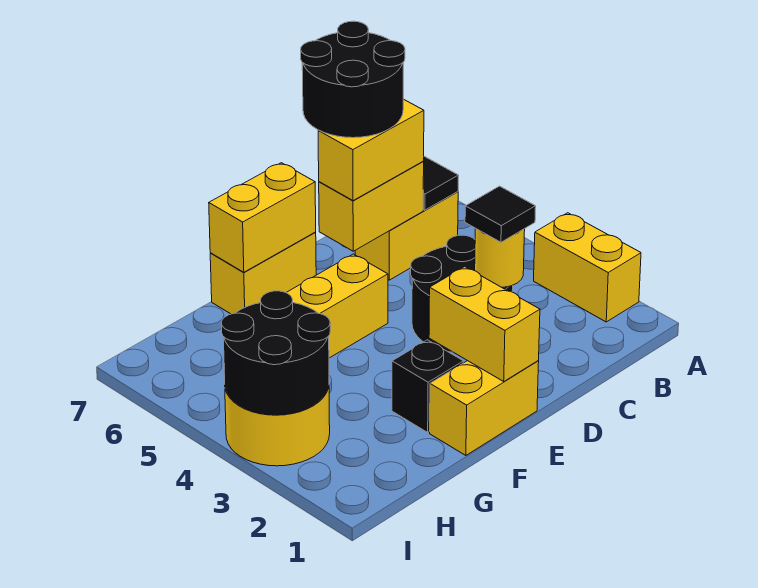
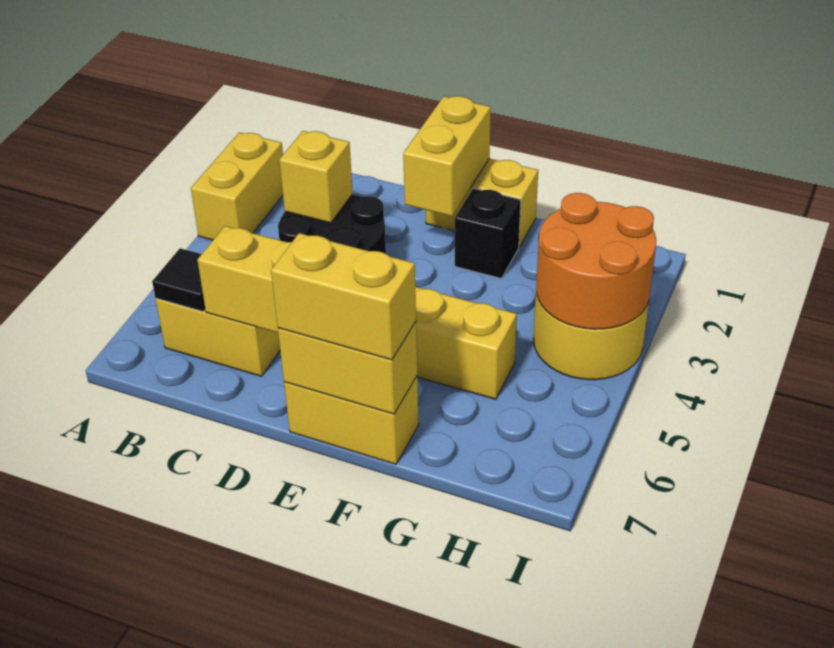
yellow 1x1 round brick [475,228,525,287] -> yellow 1x1 brick [279,131,353,223]
black 1x1 tile [465,186,536,242] -> none
yellow 1x2 brick [318,99,424,201] -> yellow 1x2 brick moved to [271,233,416,360]
black 2x2 round brick [301,21,405,138] -> none
black 2x2 round brick [221,291,330,415] -> orange 2x2 round brick [536,193,656,329]

